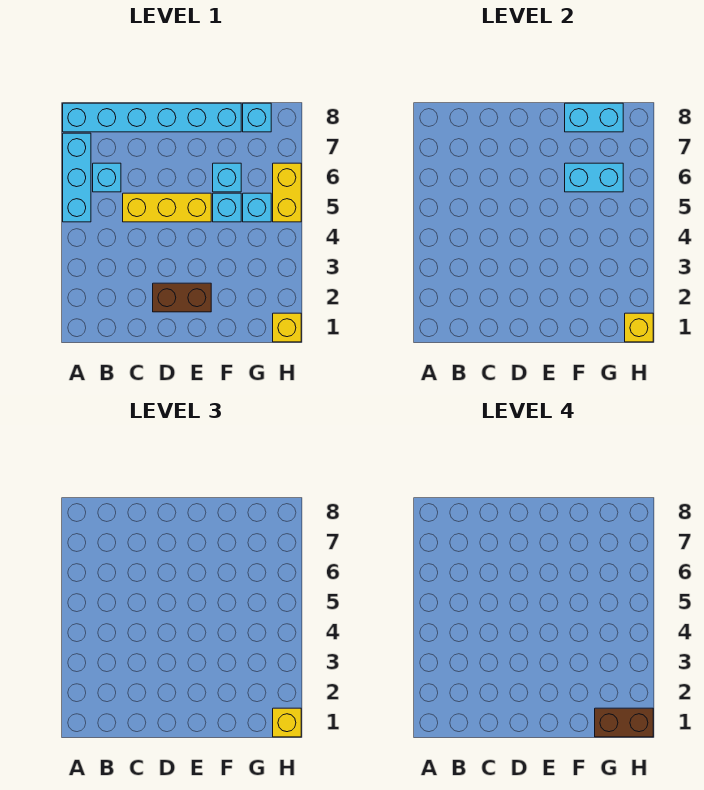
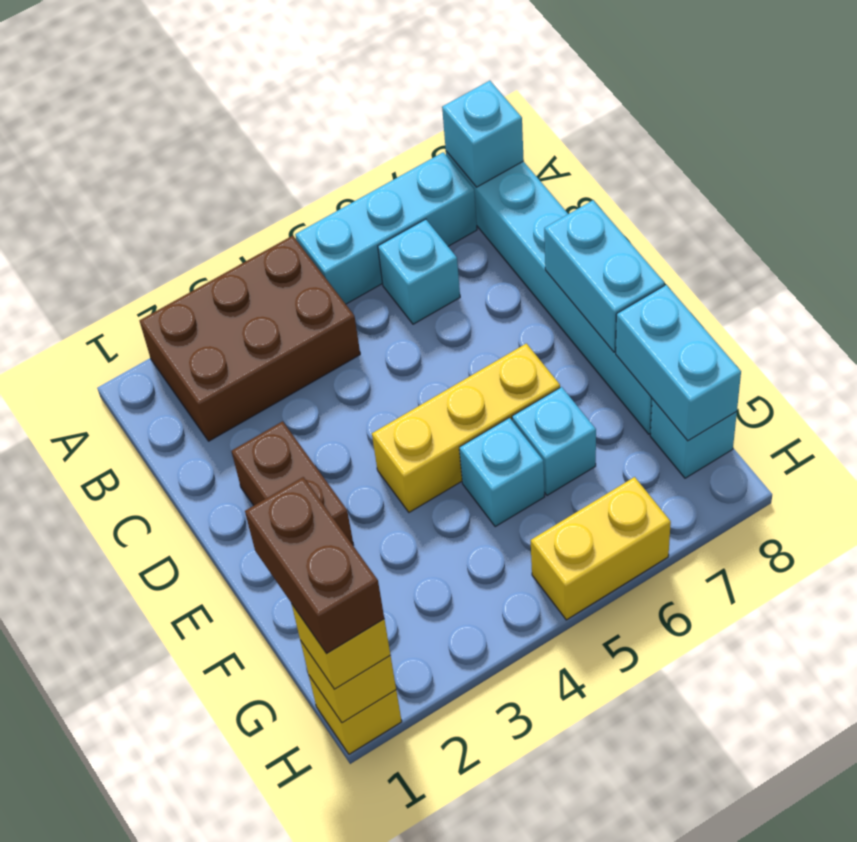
none -> brown 2x3 brick [139,236,360,441]
yellow 1x3 brick [123,193,211,222] -> yellow 1x3 brick turned to [372,343,560,512]
cyan 1x2 brick [565,163,623,192] -> cyan 1x2 brick moved to [544,200,664,352]
cyan 1x1 brick [243,193,271,222] -> cyan 1x1 brick moved to [442,81,524,187]

